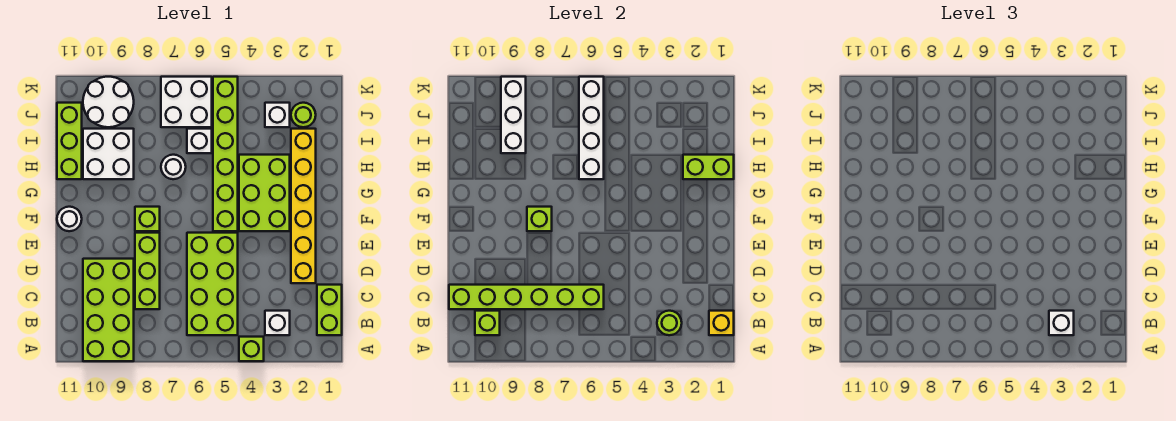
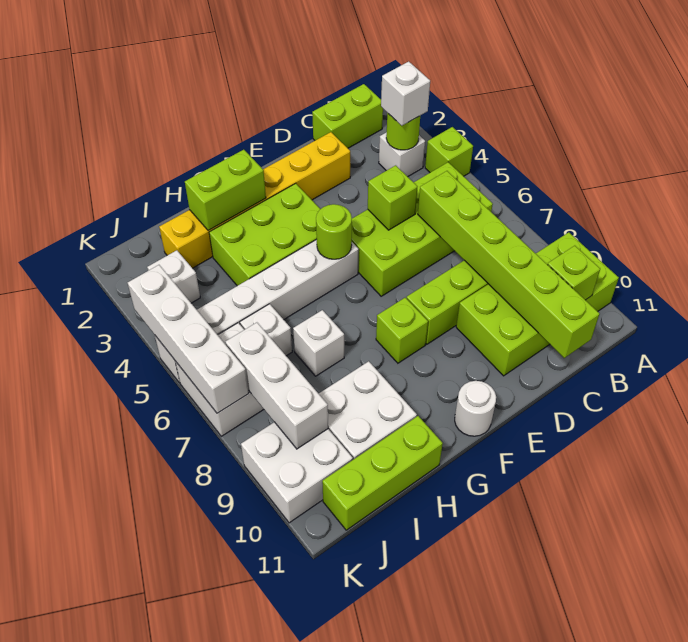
yellow 1x1 brick [709,311,734,335] -> none
lime 1x6 brick [213,77,238,231] -> white 1x6 brick [155,239,359,383]
lime 1x1 brick [527,207,552,231] -> lime 1x1 brick moved to [368,165,417,230]
lime 1x2 brick [683,155,734,179] -> lime 1x2 brick turned to [185,150,266,231]
white 1x4 brick [579,77,604,179] -> white 1x4 brick turned to [128,265,249,413]
white 1x1 round brick [161,155,186,179] -> white 1x1 brick [293,310,344,376]
white 1x3 brick [501,77,526,153] -> white 1x3 brick turned to [225,323,328,449]
lime 1x1 round brick [291,103,316,127] -> lime 1x1 round brick moved to [316,204,352,259]
white 2x2 round brick [83,77,134,127] -> white 2x2 brick [241,422,353,523]

